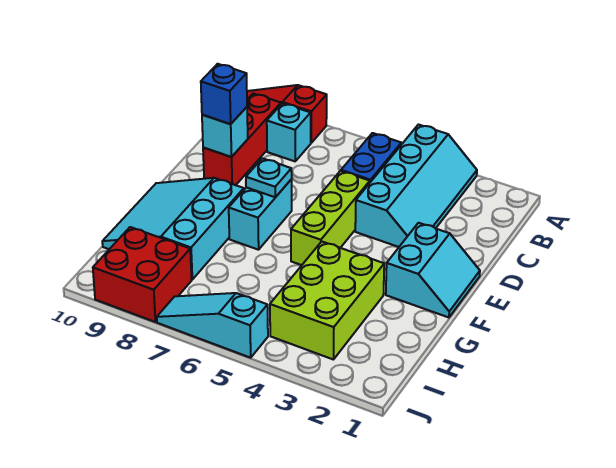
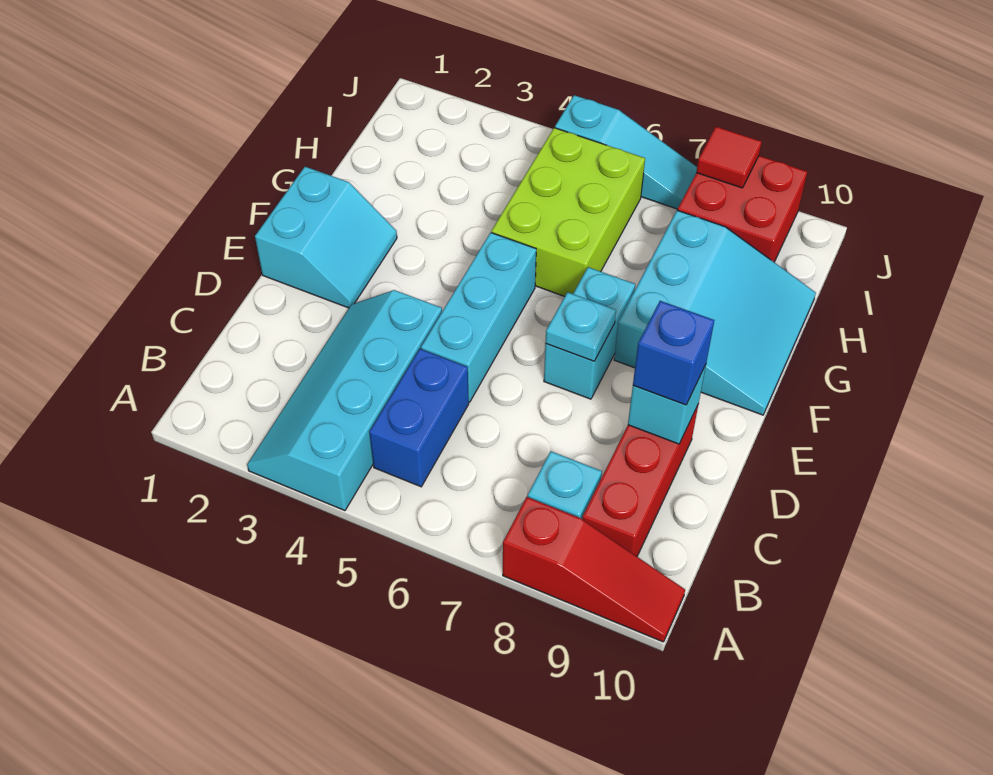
lime 1x3 brick [291,171,370,265] -> cyan 1x3 brick [421,232,536,402]
cyan 2x2 slope [386,223,480,317] -> cyan 2x2 slope turned to [255,167,397,308]
lime 2x3 brick [270,242,384,360] -> lime 2x3 brick moved to [492,128,645,297]
none -> red 1x1 tile [696,127,762,188]

